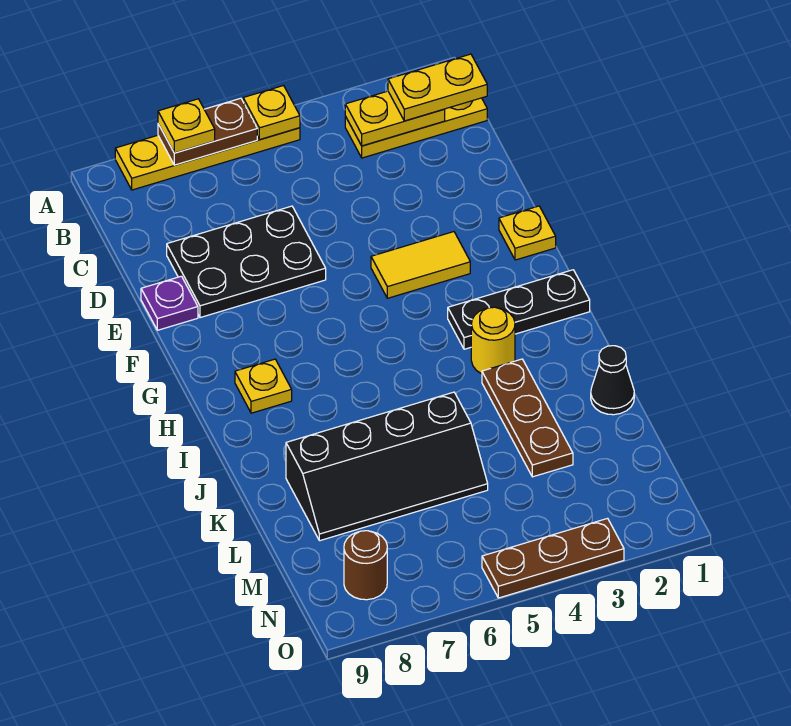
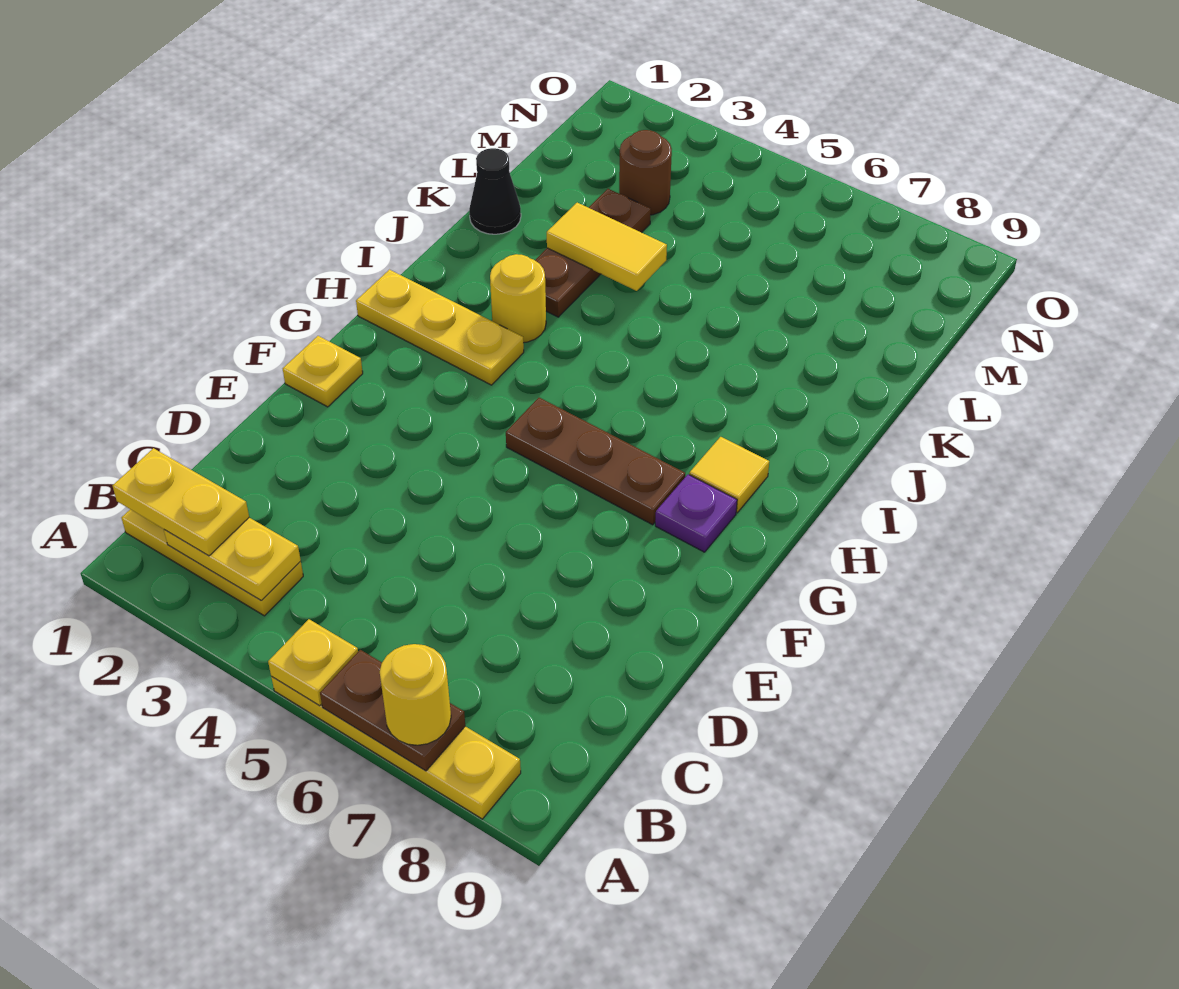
yellow 1x1 plate [158,99,215,153] -> yellow 1x1 round brick [380,644,451,745]
black 2x3 plate [167,206,326,318] -> none
purple 1x1 plate [141,276,198,330] -> purple 1x1 plate moved to [655,474,737,552]
yellow 1x2 tile [371,232,470,298] -> yellow 1x2 tile moved to [547,203,667,291]
black 1x3 plate [448,270,590,349] -> yellow 1x3 plate [356,270,524,385]
yellow 1x1 plate [235,359,292,413] -> yellow 1x1 tile [689,437,769,513]
black 2x4 slope [286,392,488,541] -> none
brown 1x1 round brick [344,531,387,600] -> brown 1x1 round brick moved to [619,130,672,215]
brown 1x3 plate [482,518,624,598] -> brown 1x3 plate moved to [506,398,685,525]

